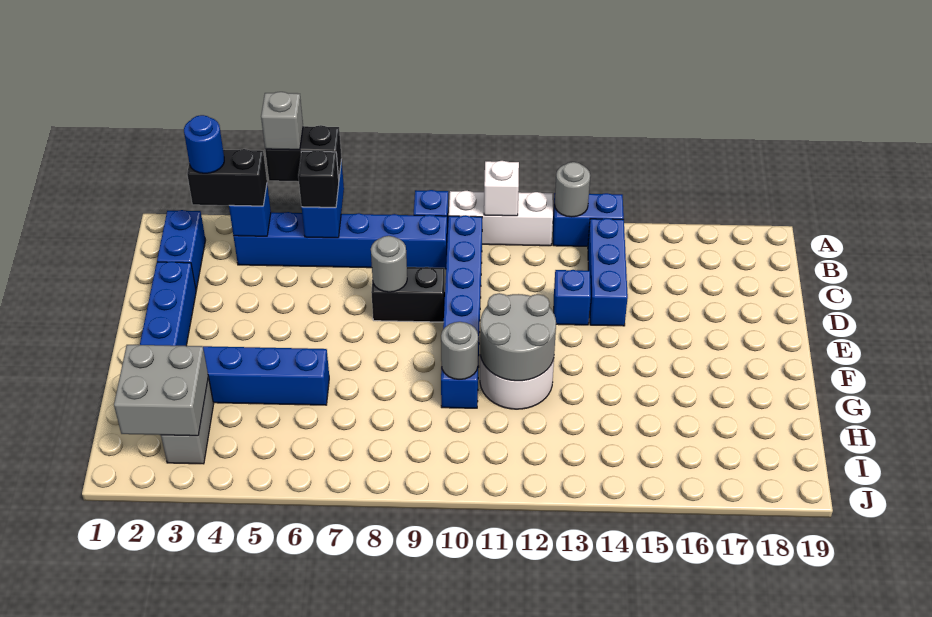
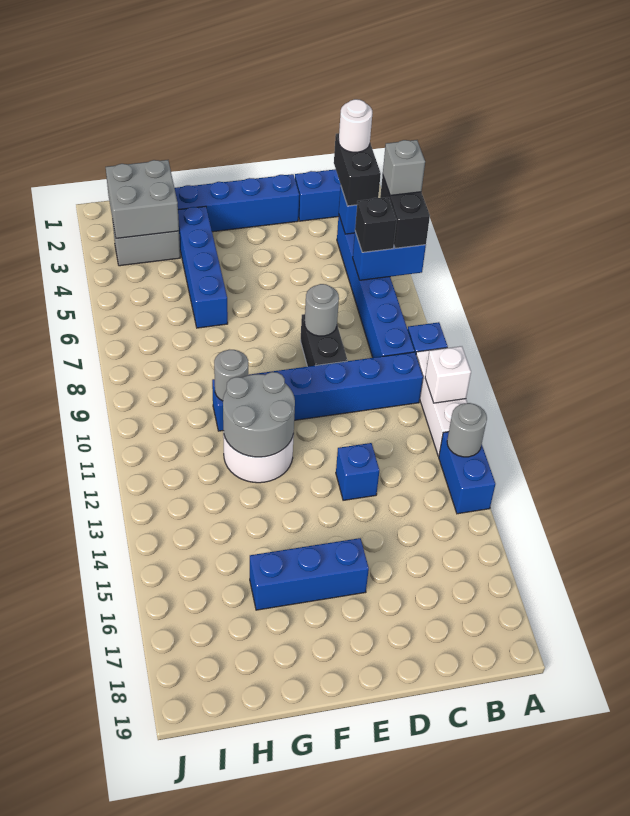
blue 1x1 round brick [184,115,224,173] -> white 1x1 round brick [339,99,372,152]
blue 1x3 brick [588,218,628,326] -> blue 1x3 brick moved to [250,538,369,610]

